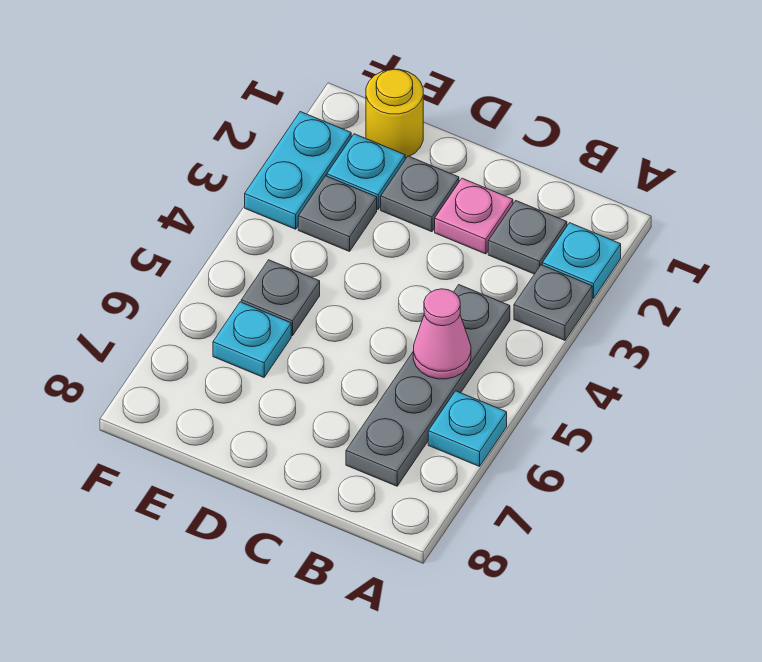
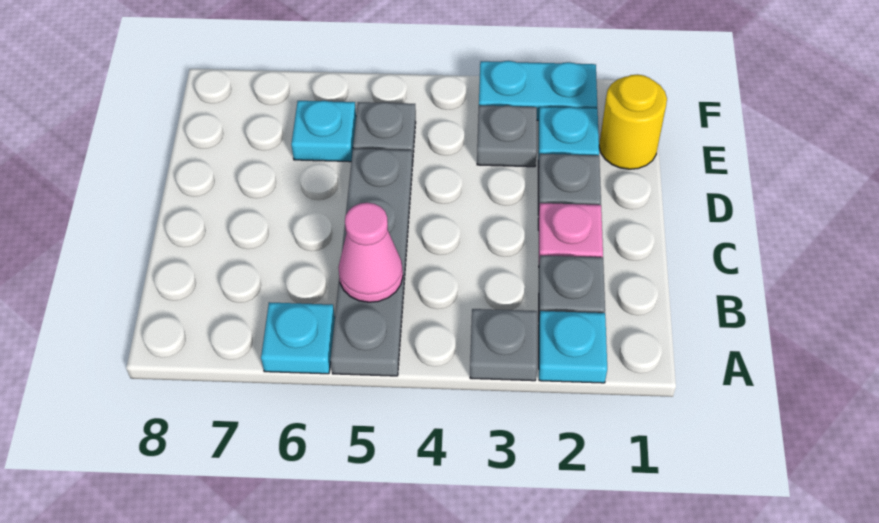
grey 1x4 plate [346,285,510,486] -> grey 1x4 plate turned to [331,149,413,376]

